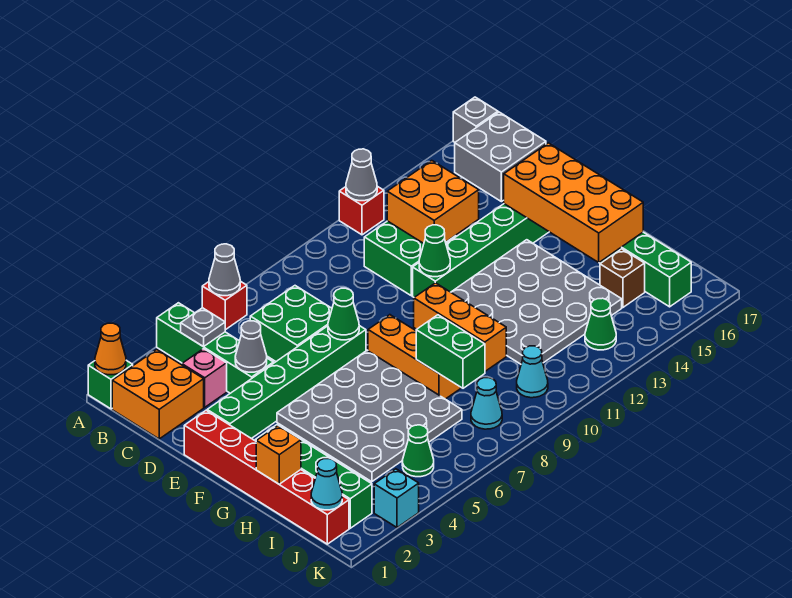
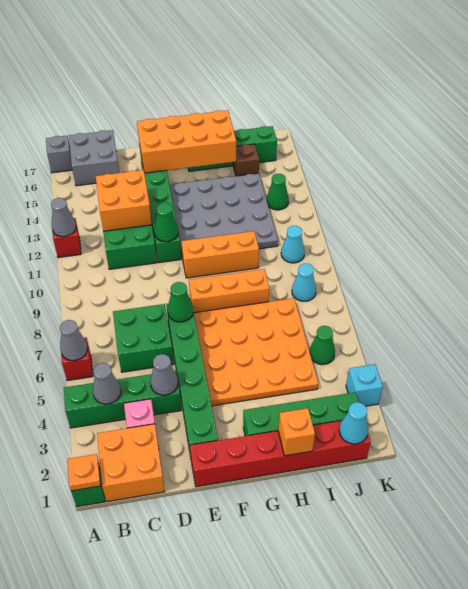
orange 1x1 cone [95,323,126,375] -> orange 1x1 plate [67,454,101,491]
grey 1x1 plate [181,308,225,347] -> grey 1x1 cone [93,363,121,404]
grey 4x4 plate [277,351,462,482] -> orange 4x4 plate [194,298,318,406]
green 1x2 brick [416,315,485,388] -> none

